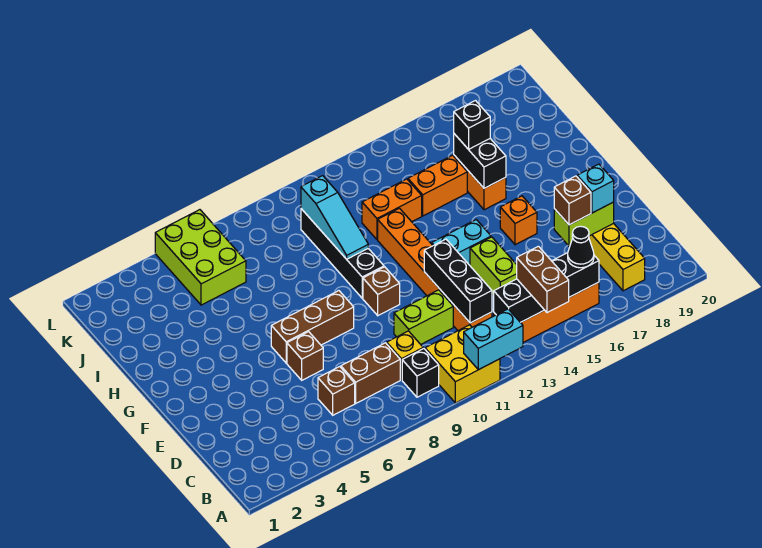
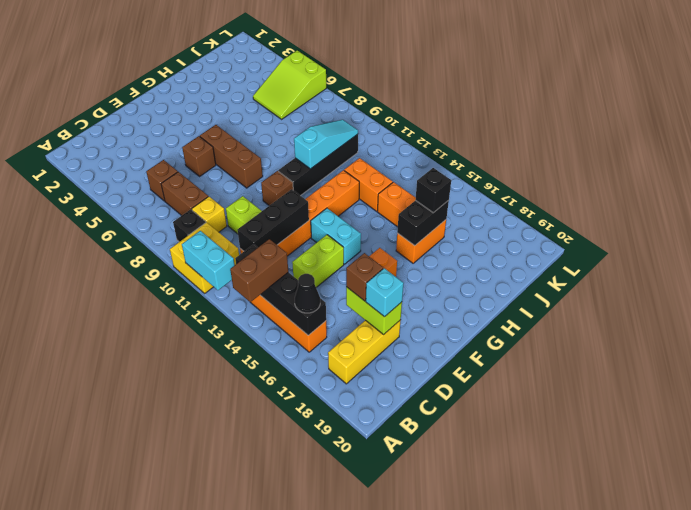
cyan 1x3 slope [301,176,368,259] -> cyan 1x3 slope turned to [294,120,358,169]
lime 2x3 brick [155,210,246,305] -> lime 2x3 slope [253,50,326,119]

